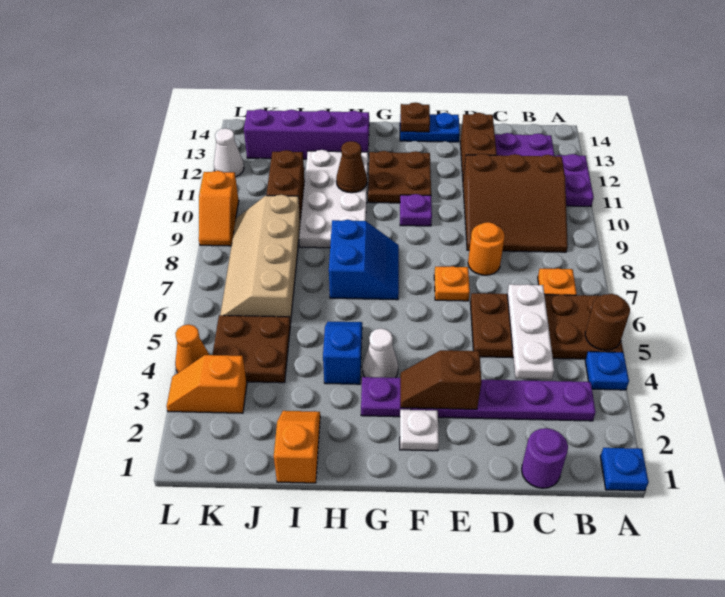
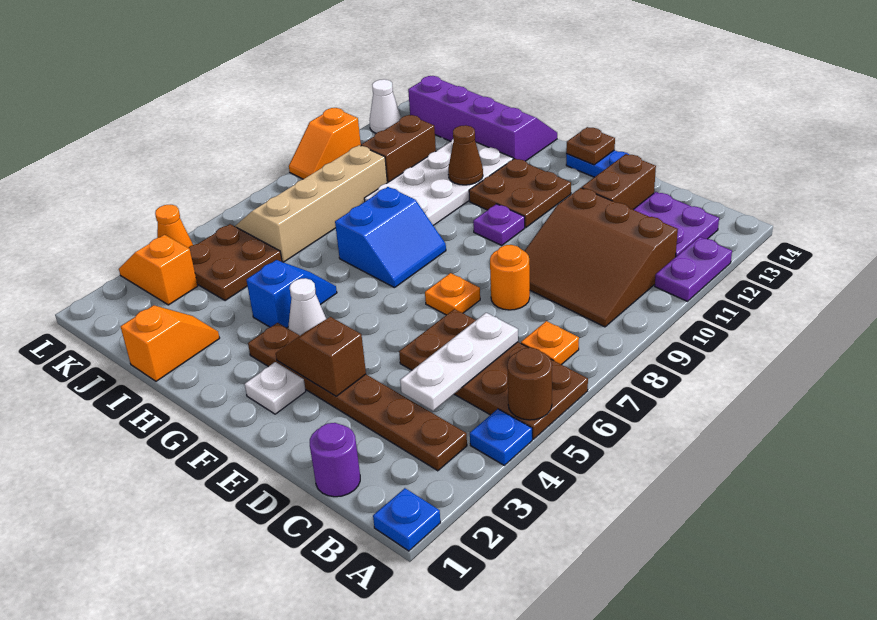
purple 1x6 plate [361,377,596,421] -> brown 1x6 plate [248,323,467,471]

